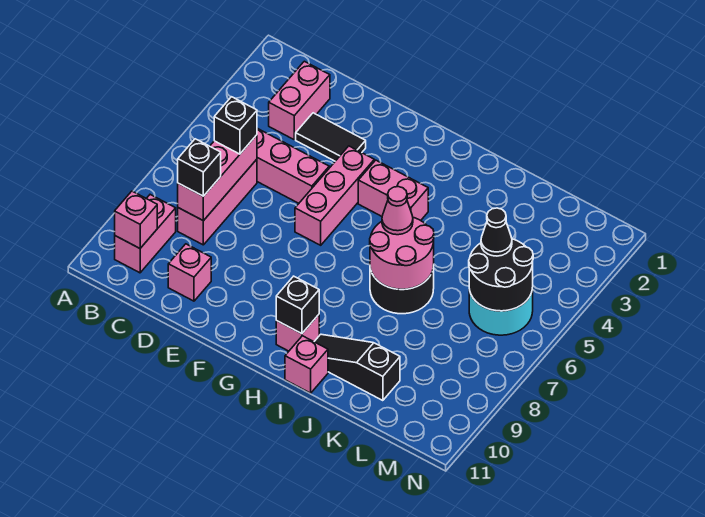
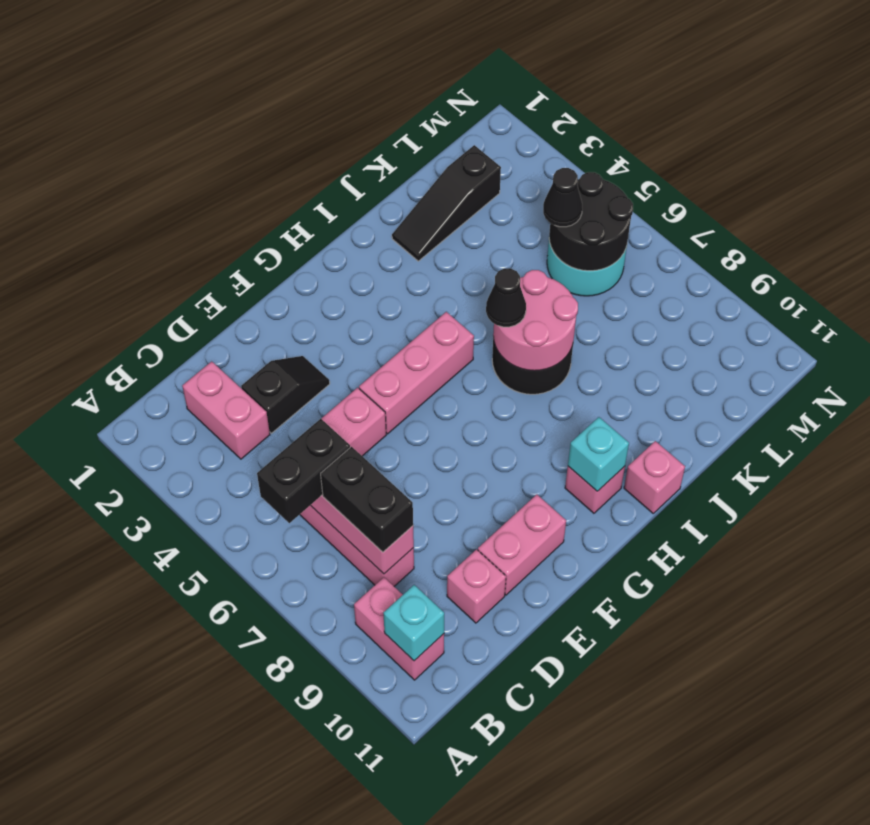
pink 1x1 brick [115,191,157,248] -> cyan 1x1 brick [383,585,444,661]
black 1x1 brick [214,97,257,154] -> black 1x2 brick [257,419,350,523]
black 1x1 brick [178,139,221,196] -> black 1x2 brick [321,447,413,552]
black 1x2 tile [296,113,366,161] -> black 1x2 slope [241,356,330,433]
pink 1x3 brick [295,146,374,245] -> pink 1x3 brick turned to [359,312,474,434]
pink 1x2 brick [358,160,428,220] -> pink 1x2 brick moved to [478,494,566,595]
black 1x1 brick [276,276,319,334] -> cyan 1x1 brick [568,417,629,491]
pink 1x1 cone [382,187,413,235] -> black 1x1 cone [486,268,526,327]
black 1x3 slope [314,334,400,401] -> black 1x3 slope moved to [392,145,501,261]

